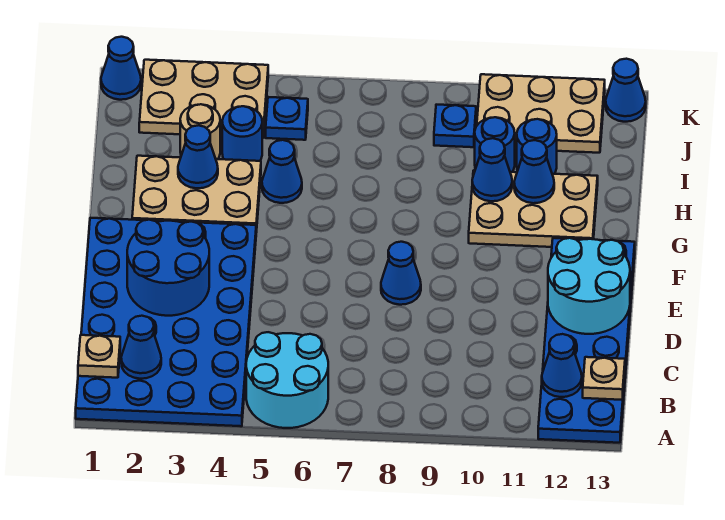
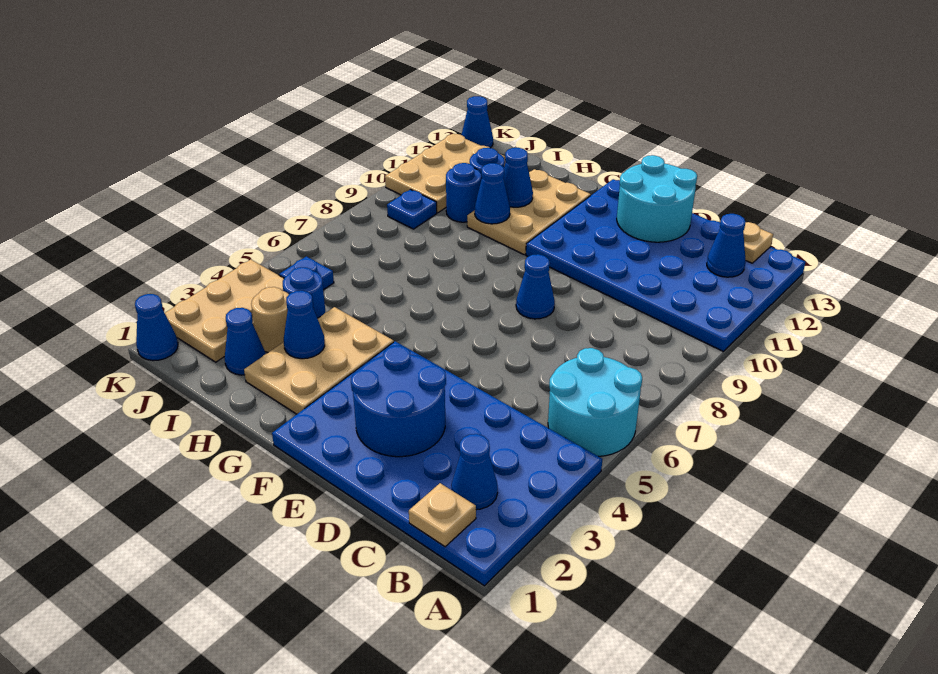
blue 2x6 plate [538,238,635,443] -> blue 4x6 plate [526,179,805,351]
blue 1x1 cone [262,140,302,203] -> blue 1x1 cone moved to [225,308,265,375]

